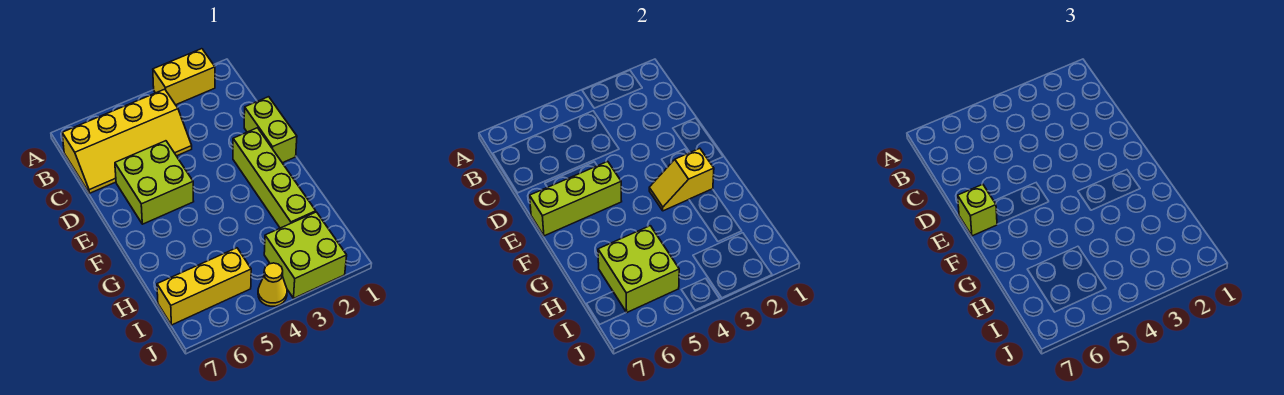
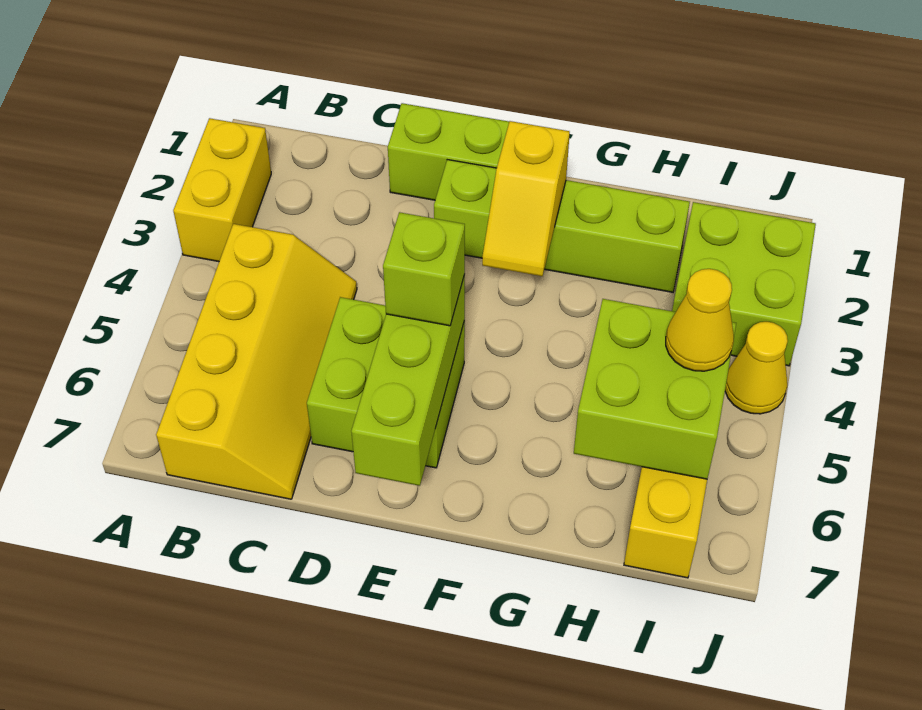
lime 1x1 brick [958,184,997,236] -> lime 1x1 brick moved to [383,212,465,326]
none -> yellow 1x1 cone [666,269,734,371]

